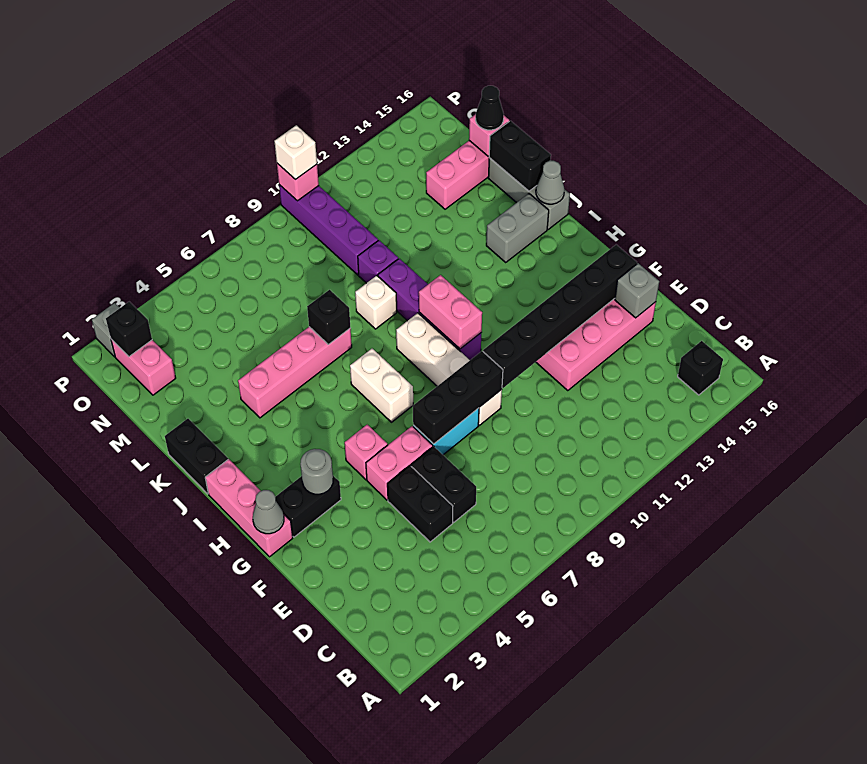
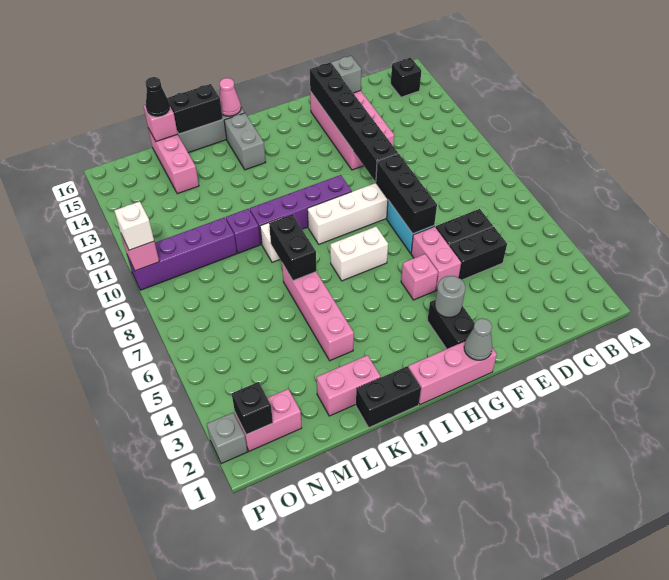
pink 1x2 brick [419,275,482,349] -> pink 1x2 brick moved to [317,355,381,416]
grey 1x1 cone [536,161,564,204] -> pink 1x1 cone [219,78,241,116]
black 1x1 brick [307,290,350,345] -> black 1x2 brick [269,214,316,281]

